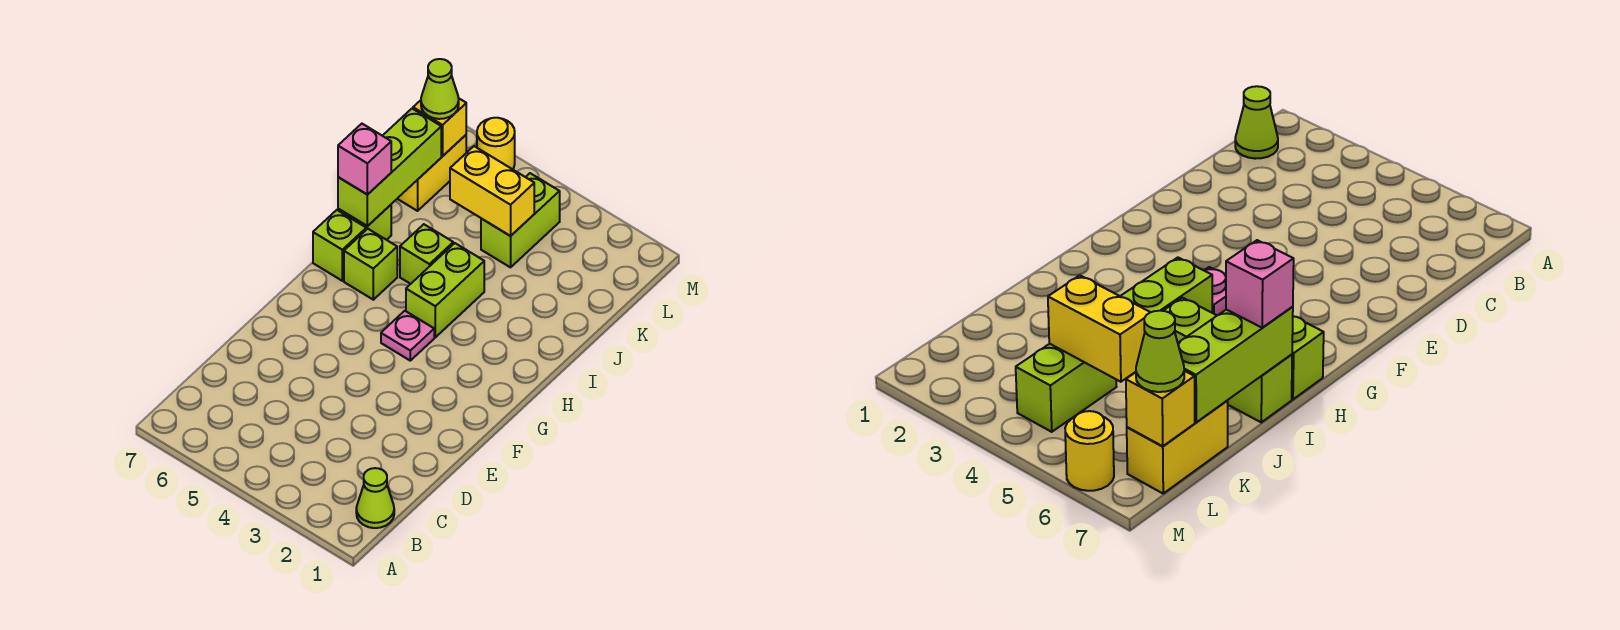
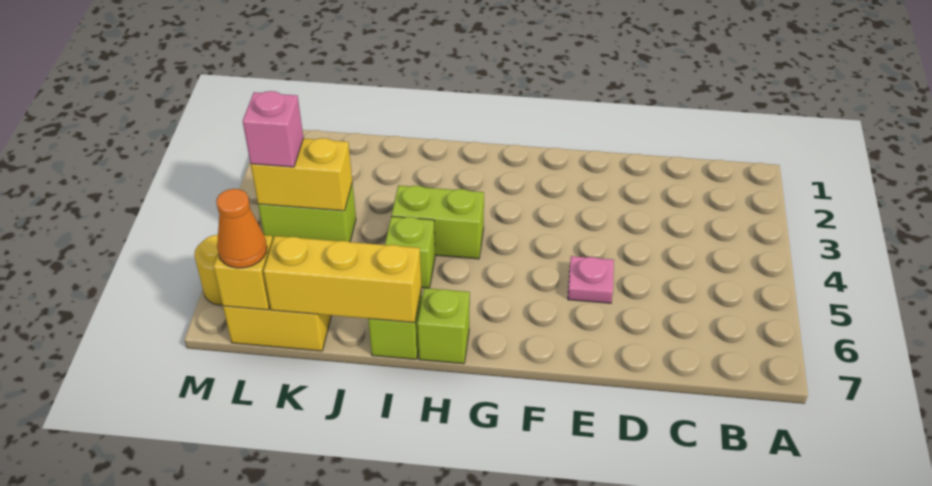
lime 1x1 cone [356,468,394,528] -> none
pink 1x1 plate [381,311,434,361] -> pink 1x1 plate moved to [568,256,614,303]
lime 1x1 brick [344,229,397,300] -> none
lime 1x3 brick [338,109,441,226] -> yellow 1x3 brick [263,236,421,323]
pink 1x1 brick [338,124,391,195] -> pink 1x1 brick moved to [243,91,303,167]
yellow 1x2 brick [450,146,534,236] -> yellow 1x2 brick turned to [251,138,352,211]
lime 1x1 cone [421,59,459,119] -> orange 1x1 cone [216,189,267,268]

